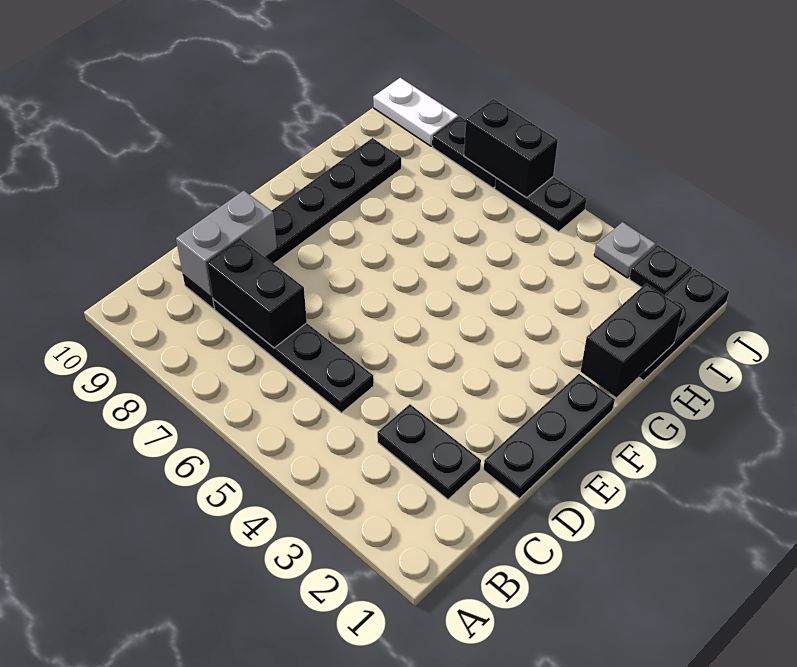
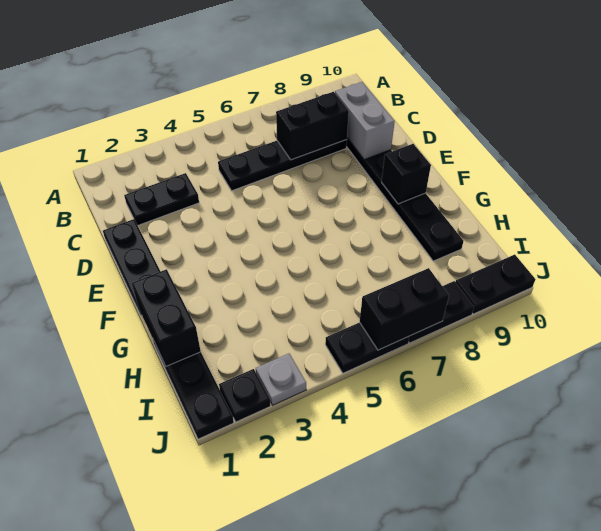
none -> black 1x1 brick [382,144,431,204]
white 1x2 plate [373,78,458,146] -> black 1x2 plate [456,255,535,314]

